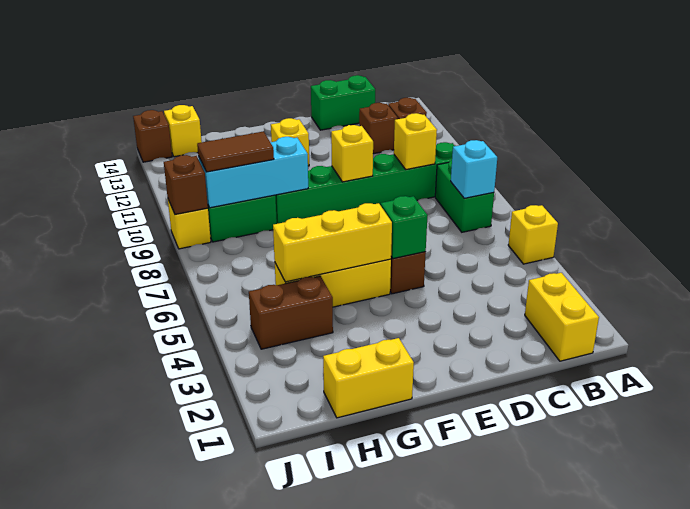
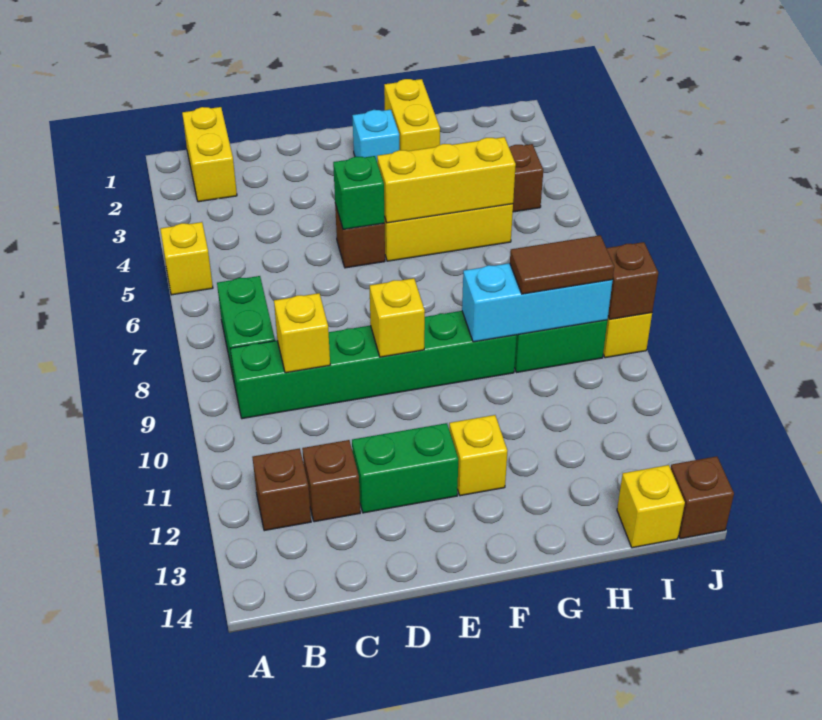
cyan 1x1 brick [451,140,497,198] -> cyan 1x1 brick moved to [352,110,399,160]
green 1x2 brick [311,75,375,130] -> green 1x2 brick moved to [352,423,458,513]
yellow 1x2 brick [323,338,414,418] -> yellow 1x2 brick turned to [384,79,440,151]

